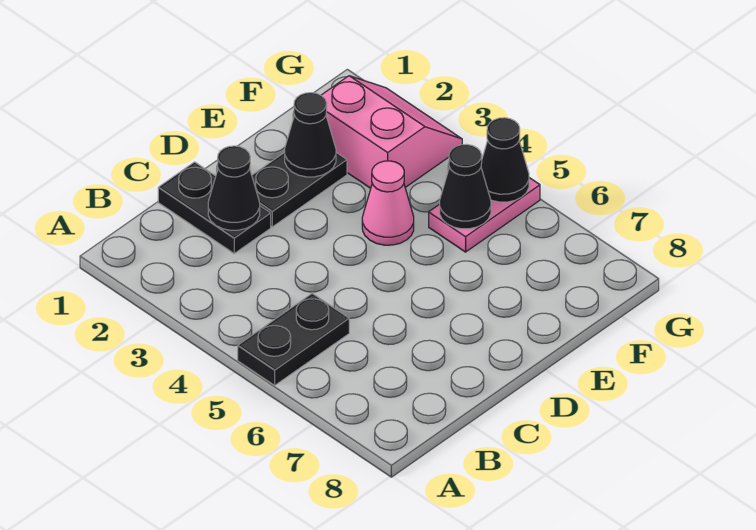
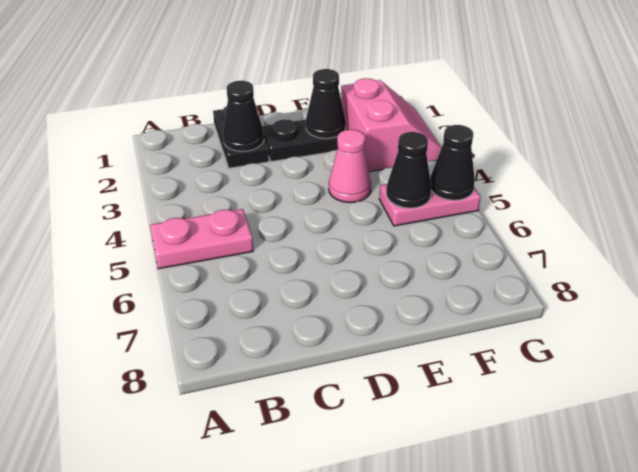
black 1x2 plate [238,294,349,385] -> pink 1x2 plate [150,209,253,269]

